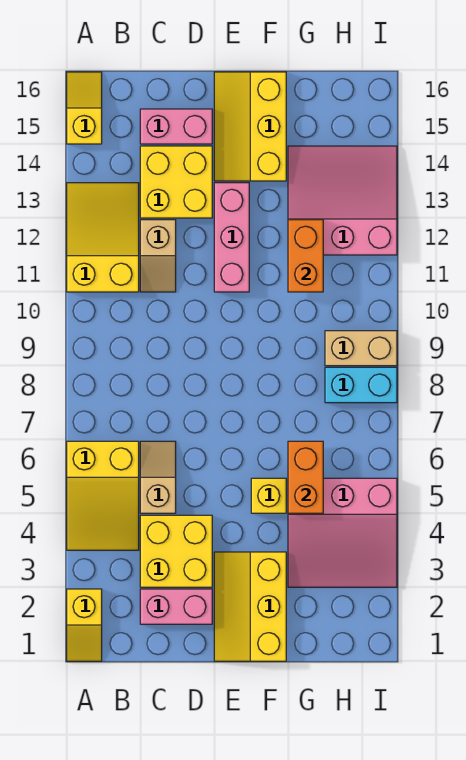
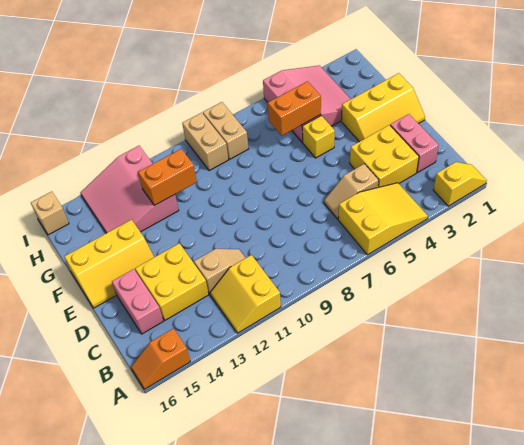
yellow 2x3 slope [67,183,139,292] -> yellow 2x2 slope [210,255,281,333]
yellow 1x2 slope [67,72,102,144] -> orange 1x2 slope [131,328,190,389]
pink 1x3 brick [214,183,249,292] -> none
cyan 1x2 brick [325,367,397,403] -> tan 1x2 brick [203,102,249,159]
none -> tan 1x1 brick [31,192,69,235]

